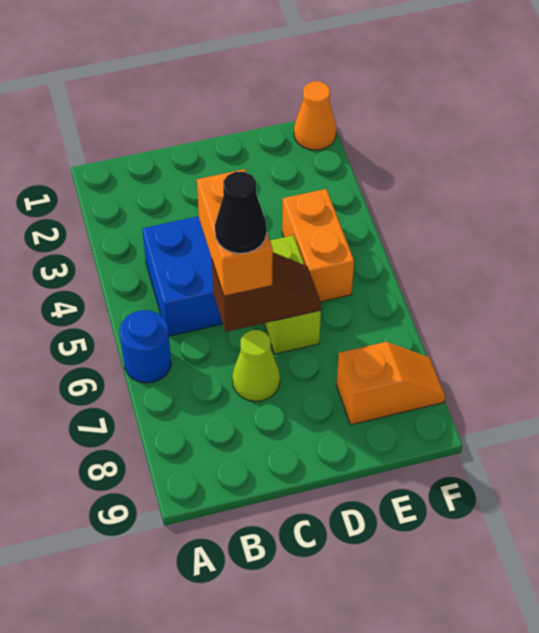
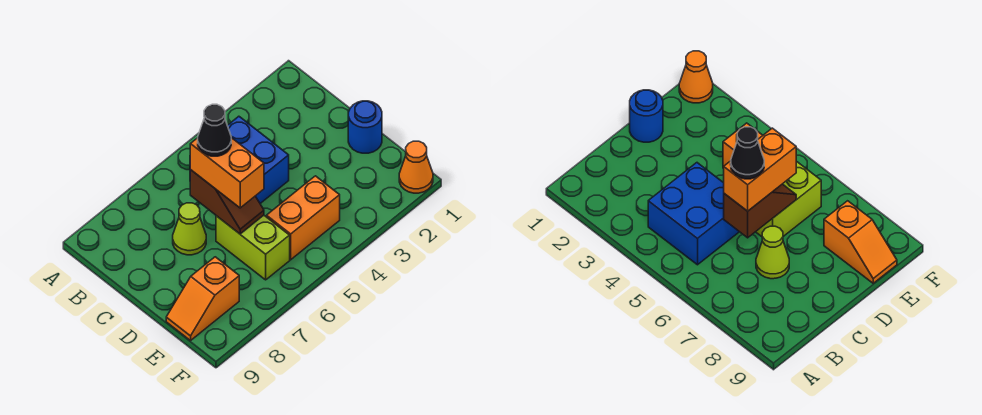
blue 1x1 round brick [120,310,171,383] -> blue 1x1 round brick moved to [348,101,382,153]
orange 1x2 brick [197,169,273,296] -> orange 1x2 brick turned to [190,138,264,208]
lime 1x2 brick [264,235,321,354] -> lime 1x2 brick turned to [216,215,290,280]
orange 1x2 slope [336,342,445,425] -> orange 1x2 slope turned to [166,257,239,341]

